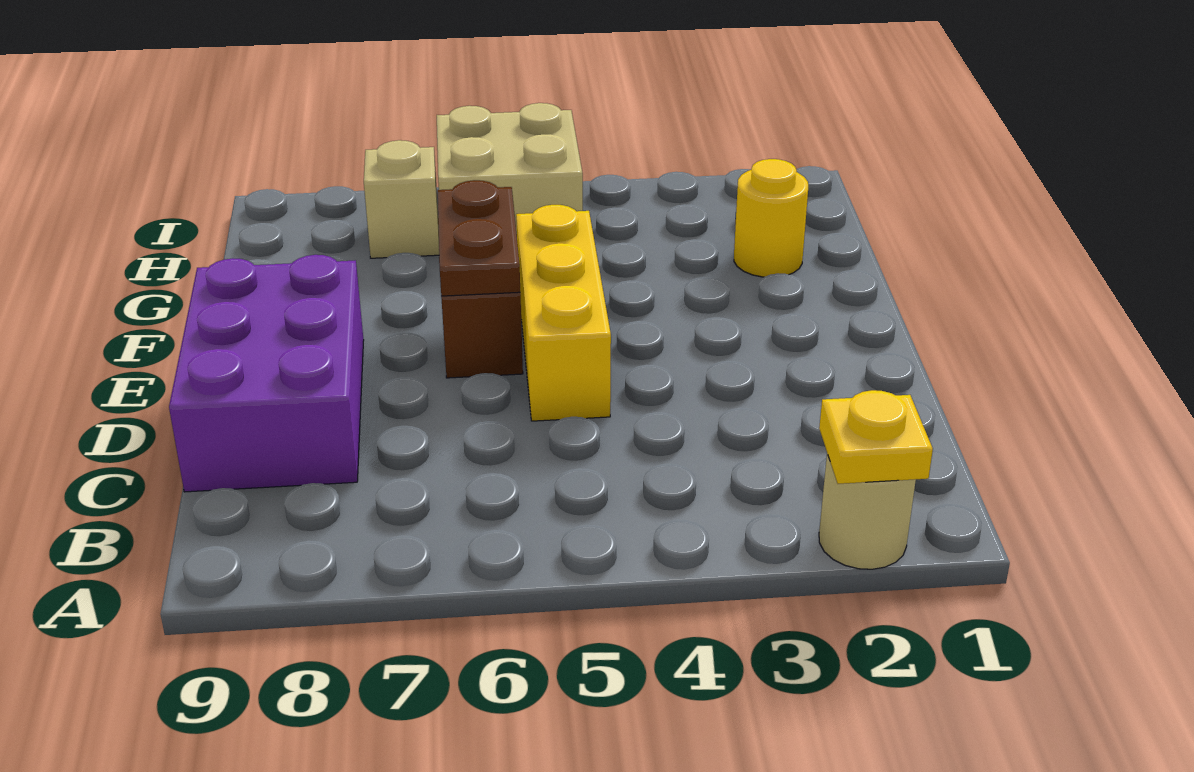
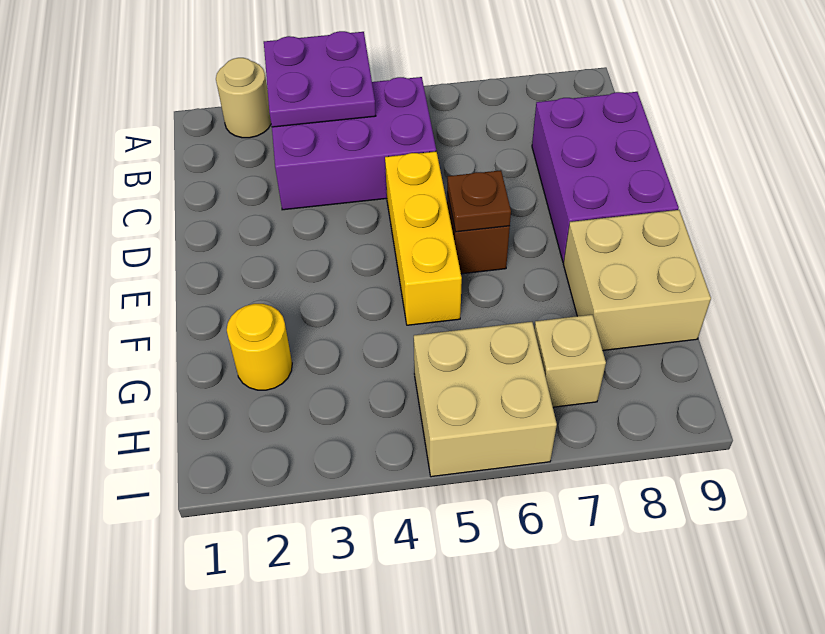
yellow 1x1 plate [819,390,933,484] -> none
none -> purple 2x2 plate [264,31,376,127]
none -> purple 2x3 brick [272,77,436,210]
brown 1x2 plate [438,180,520,296] -> brown 1x1 plate [447,170,511,232]
none -> tan 2x2 brick [563,210,711,350]

